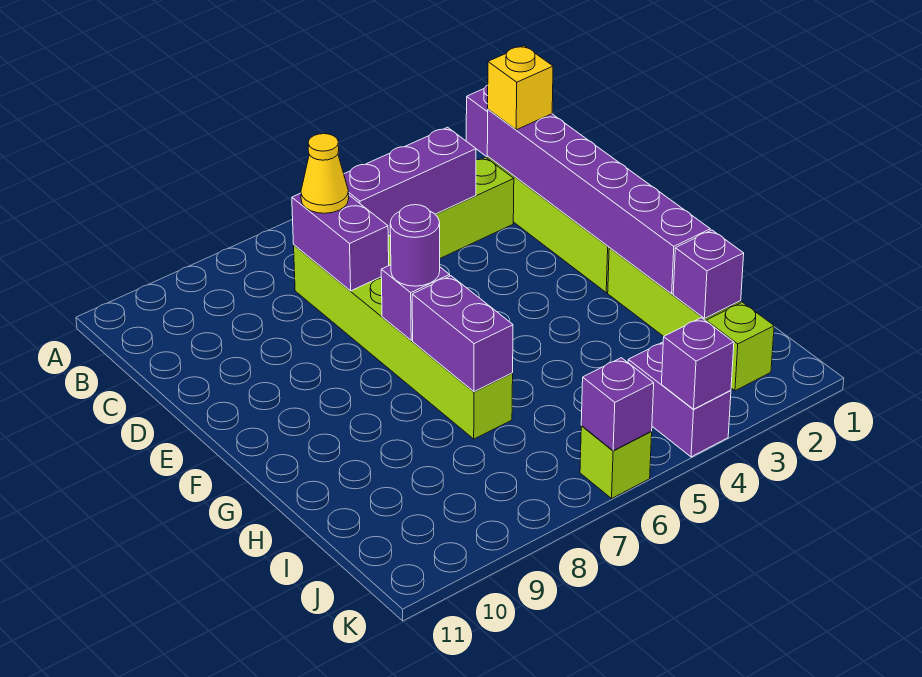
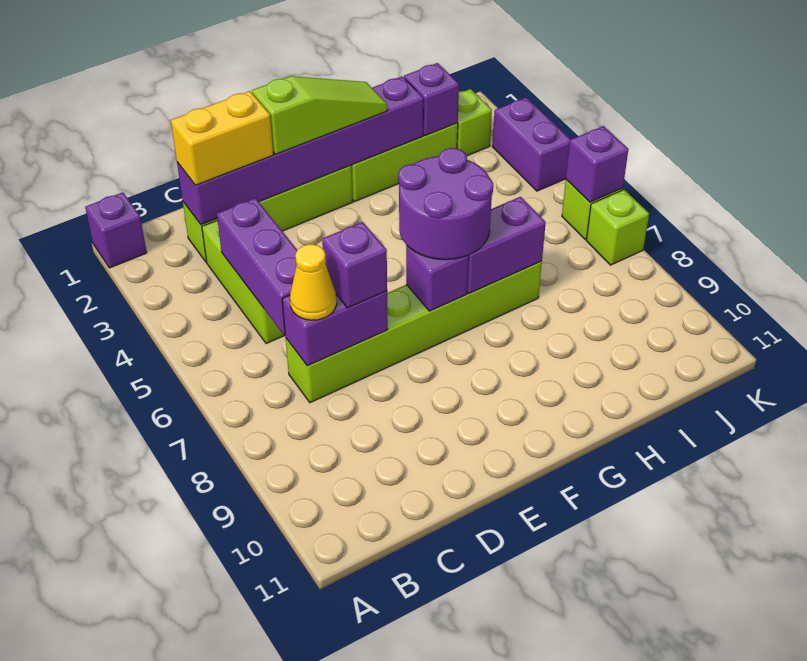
yellow 1x1 brick [488,46,553,130] -> yellow 1x2 brick [171,91,273,185]
none -> lime 1x3 slope [252,76,387,154]
purple 1x1 round brick [390,205,440,286] -> purple 2x2 round brick [398,148,493,260]
purple 1x2 brick [628,342,731,457] -> purple 1x2 brick turned to [492,97,571,191]
purple 1x1 brick [661,318,734,409] -> purple 1x1 brick moved to [322,222,387,308]
none -> lime 1x1 brick [586,190,649,265]

